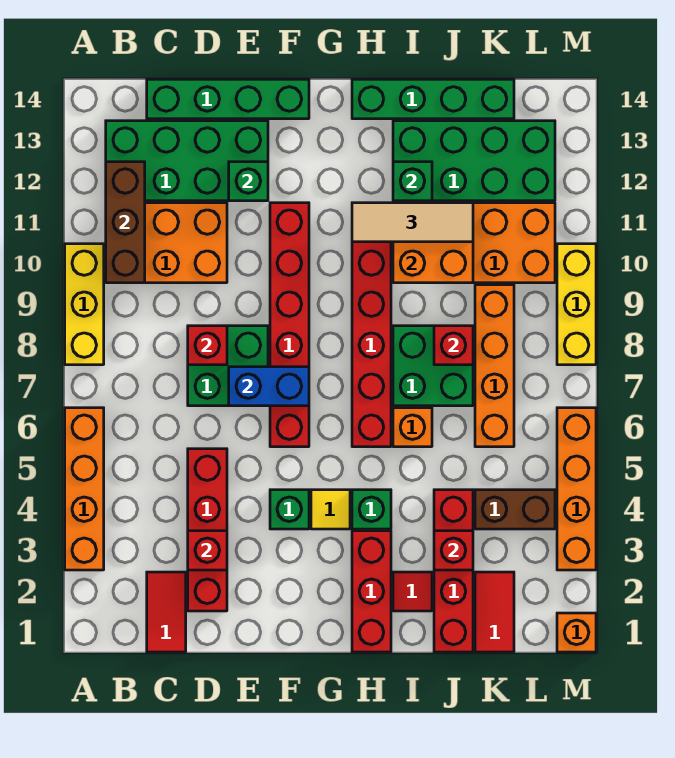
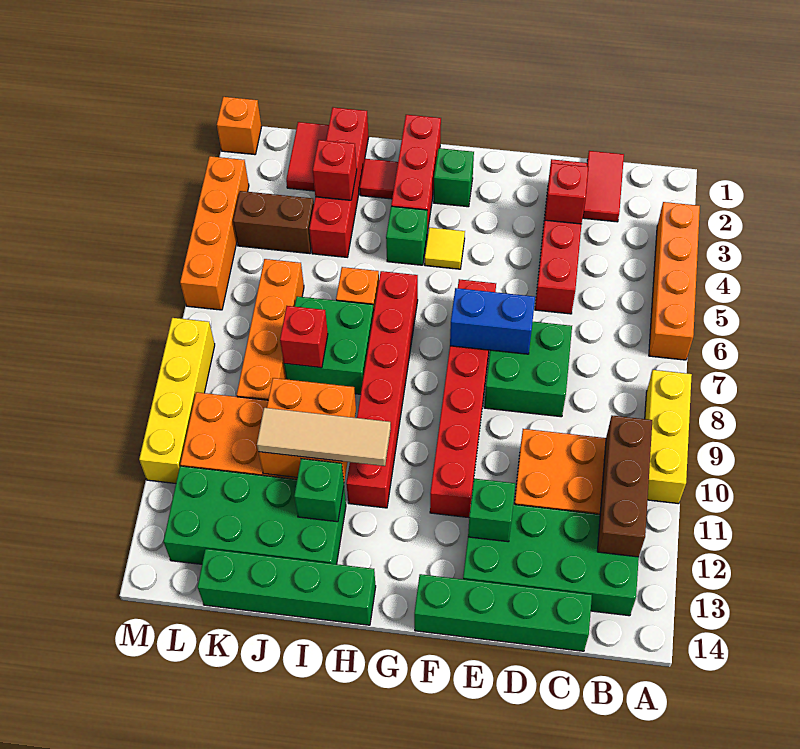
red 1x1 brick [188,326,227,365] -> none
green 1x1 brick [270,490,309,529] -> green 1x1 brick moved to [434,148,474,207]
yellow 1x3 brick [557,244,596,365] -> yellow 1x4 brick [139,318,215,483]

